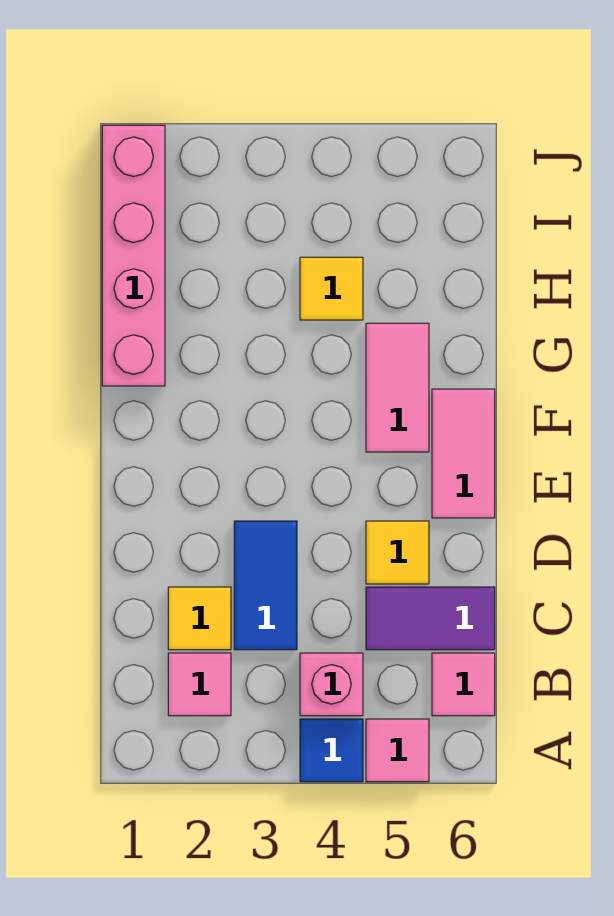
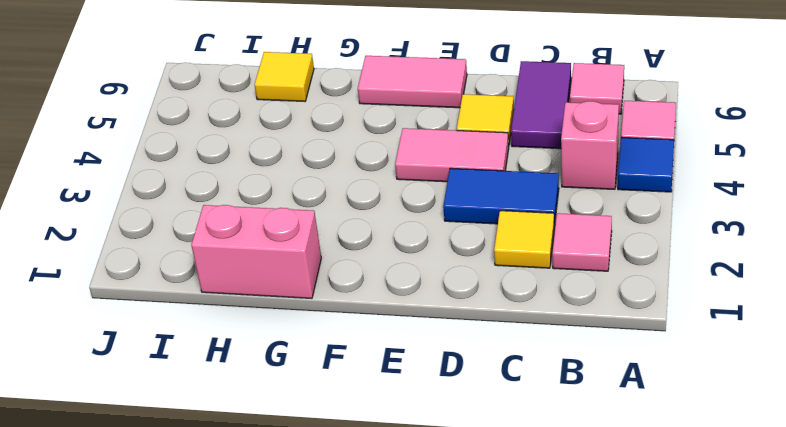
pink 1x2 tile [366,323,429,452] -> pink 1x2 tile moved to [395,128,509,182]
pink 1x4 brick [102,125,165,386] -> pink 1x2 brick [191,205,321,298]
yellow 1x1 tile [300,257,363,320] -> yellow 1x1 tile moved to [254,52,314,101]

